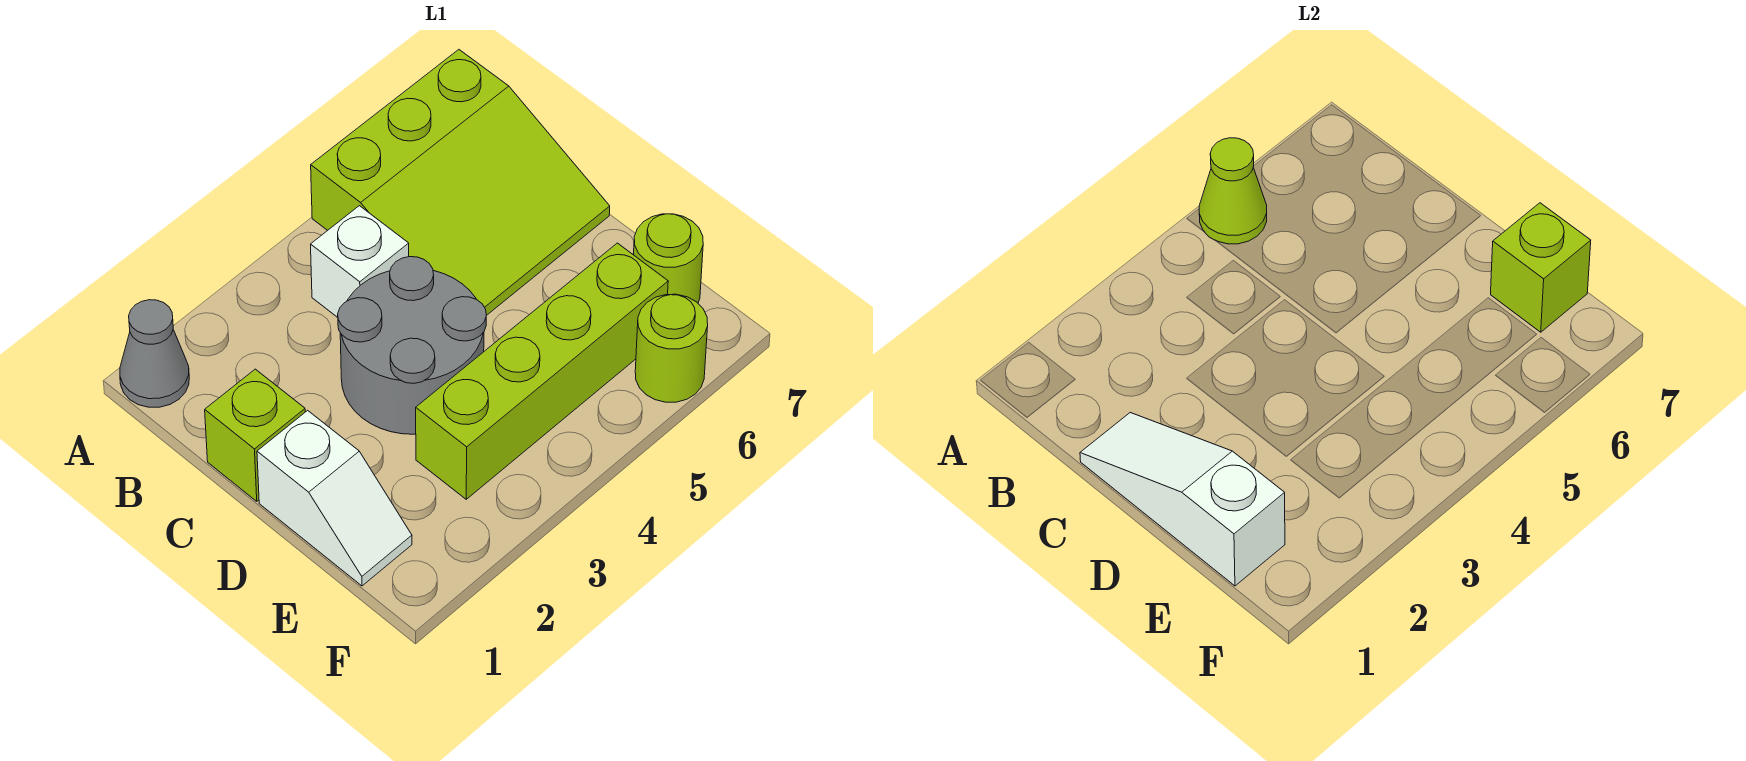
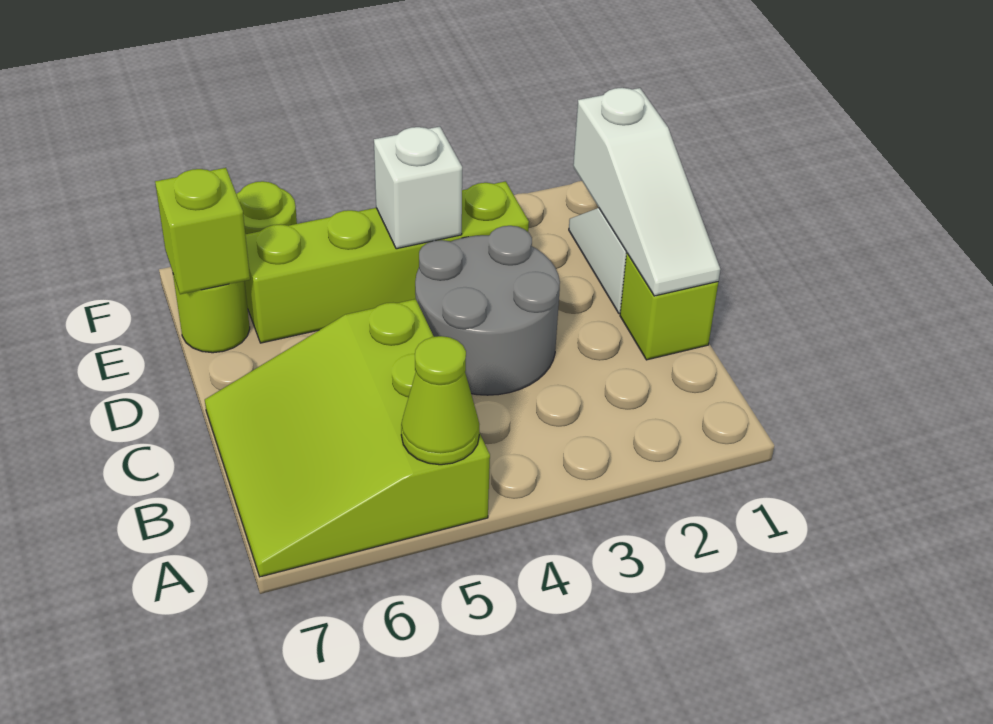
grey 1x1 cone [120,300,189,407] -> none
lime 3x3 slope [311,50,610,316] -> lime 3x3 slope turned to [205,299,490,577]
white 1x1 brick [311,206,409,317] -> white 1x1 brick moved to [374,127,462,249]

